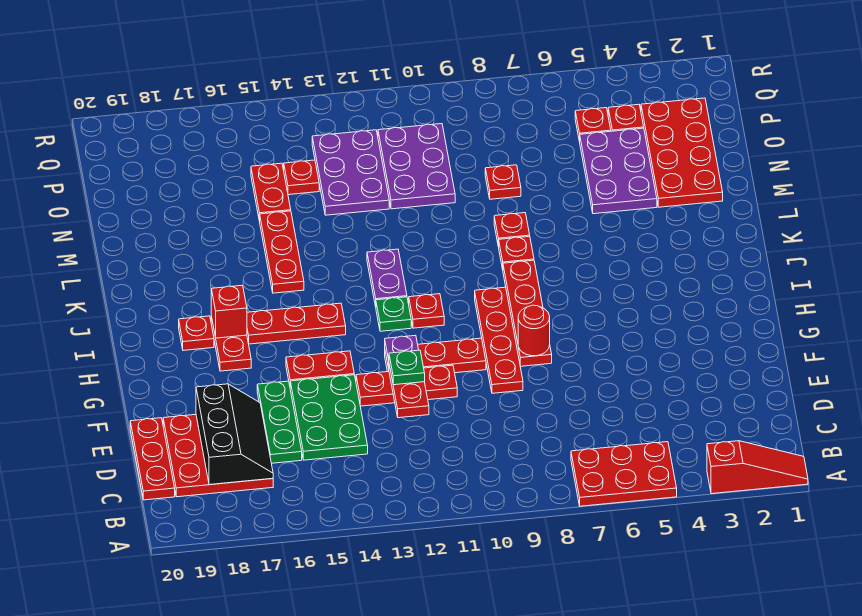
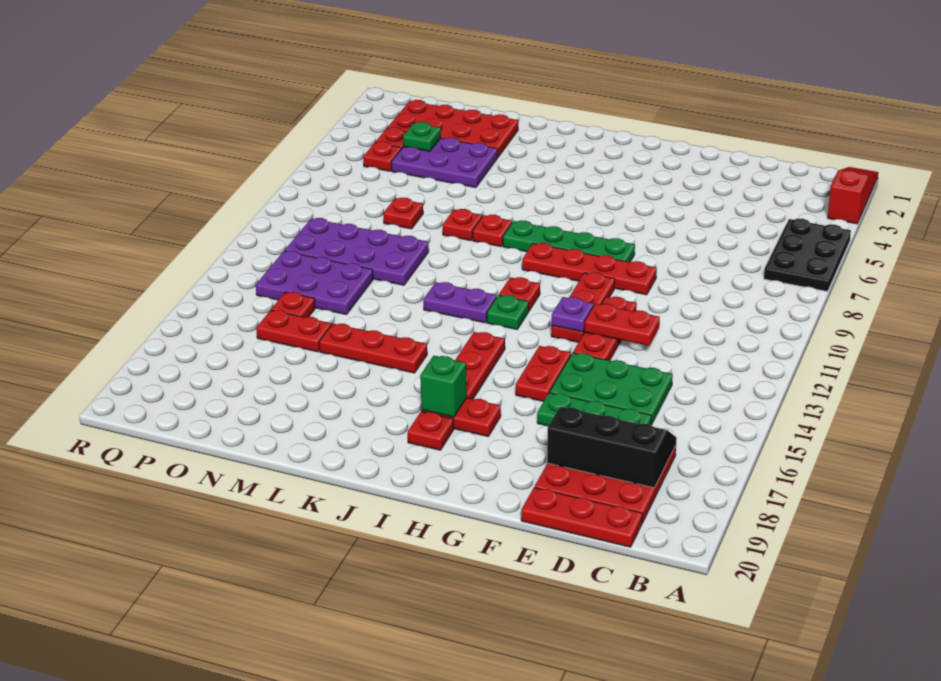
red 2x3 plate [571,442,677,506] -> black 2x3 plate [764,219,851,291]
green 1x1 plate [389,350,425,385] -> green 1x1 plate moved to [403,122,441,151]
red 1x4 plate [503,260,552,366] -> green 1x4 plate [503,220,635,262]
red 1x1 round brick [518,305,550,356] -> none
red 1x1 brick [211,285,247,338] -> green 1x1 brick [420,356,467,417]
purple 2x3 plate [378,124,455,209] -> purple 2x4 plate [284,218,429,285]

